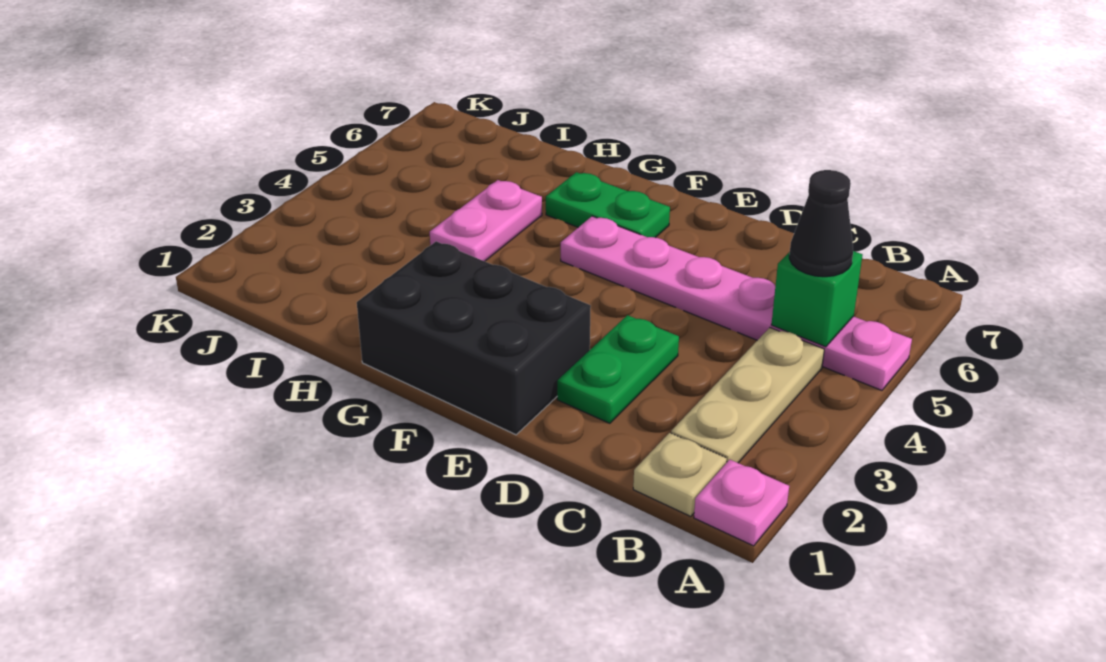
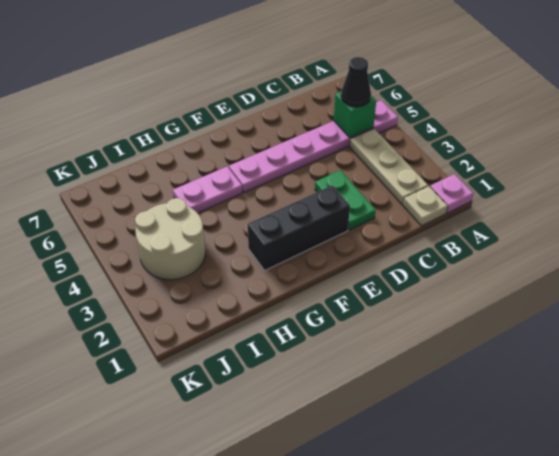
black 2x3 brick [357,241,591,435] -> black 1x3 brick [247,185,350,270]
green 1x2 plate [546,172,670,238] -> none
pink 1x2 plate [430,180,542,261] -> pink 1x2 plate turned to [173,166,242,213]
none -> tan 2x2 round brick [135,198,206,280]

